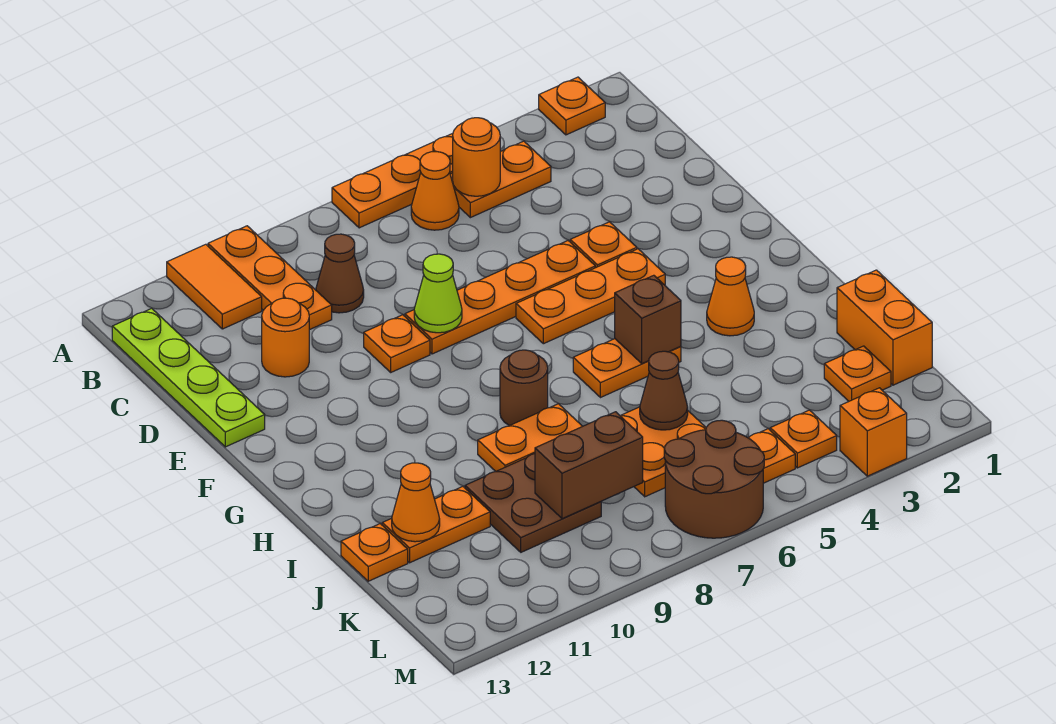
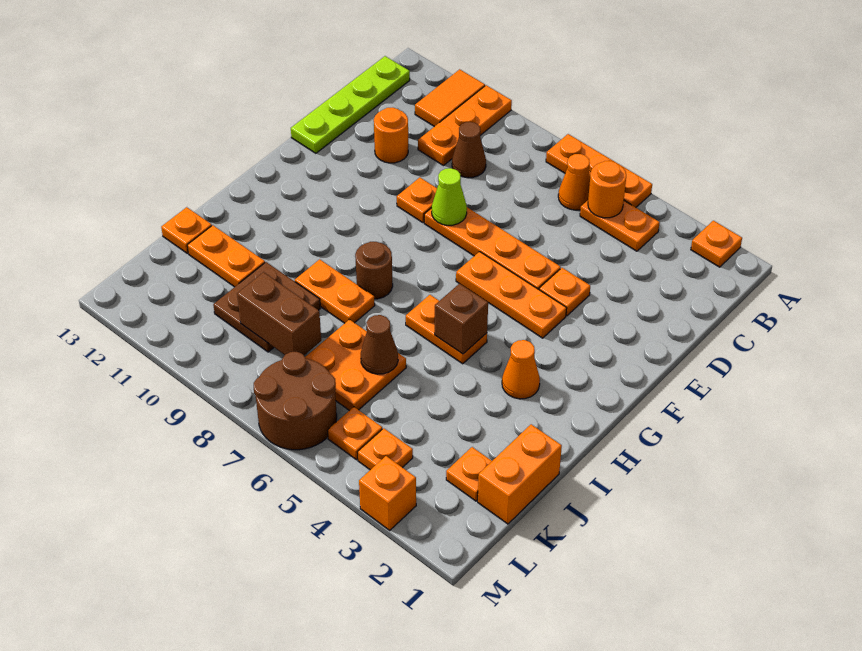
orange 1x1 cone [392,463,440,542] -> none

